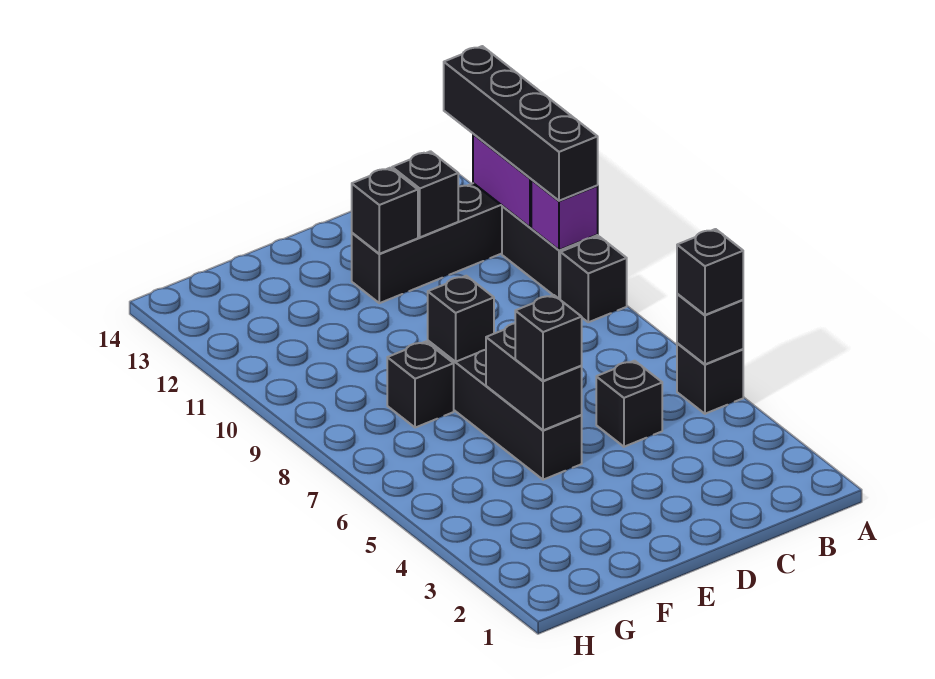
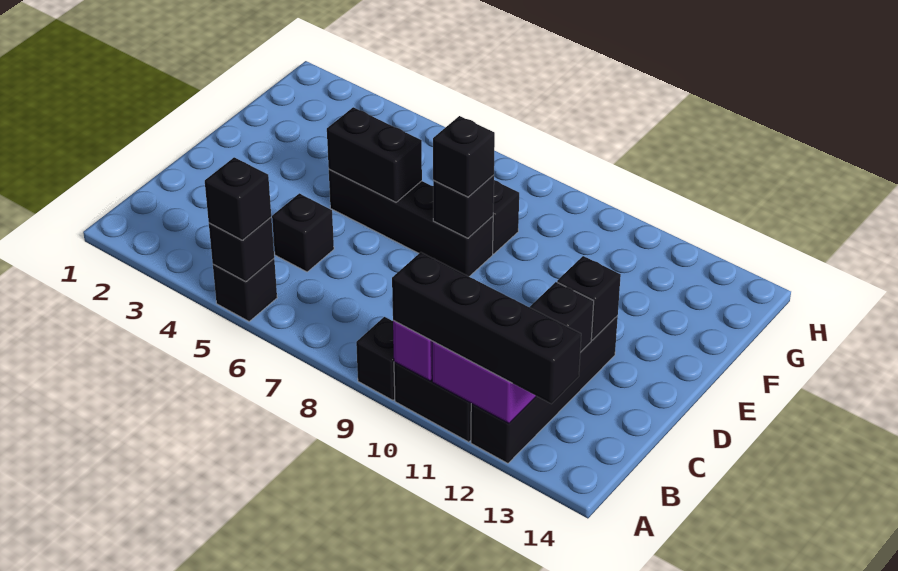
black 1x1 brick [515,295,582,381] -> black 1x1 brick moved to [433,116,495,197]

